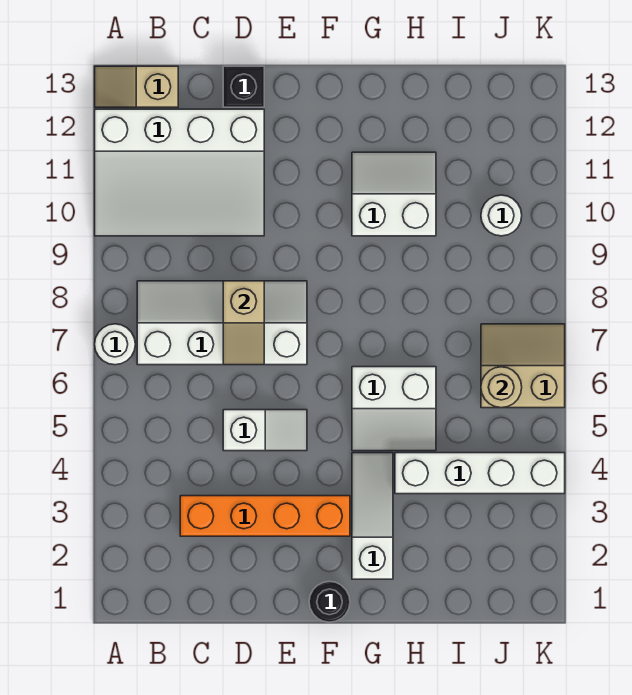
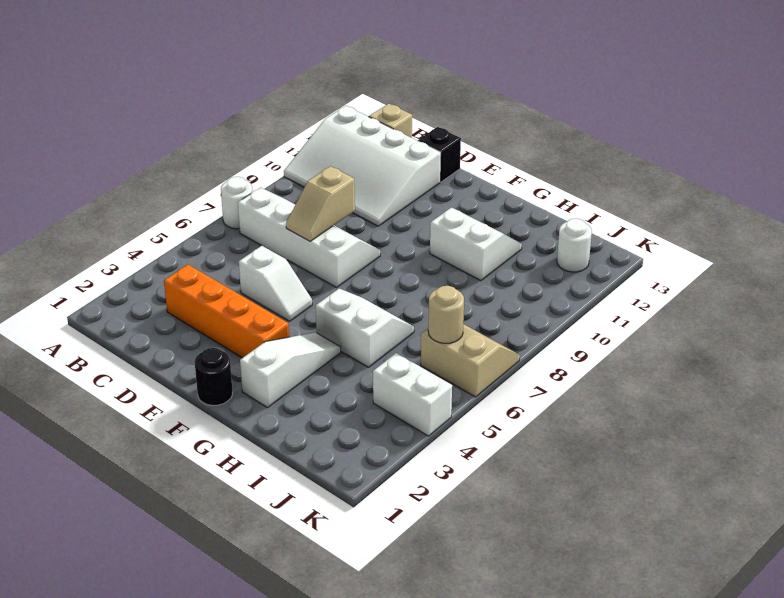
white 2x2 slope [352,367,436,451] -> white 2x2 slope turned to [316,289,414,367]
white 1x4 brick [395,453,565,494] -> white 1x2 brick [373,353,452,436]
white 1x1 round brick [481,195,522,236] -> white 1x1 round brick moved to [557,219,592,272]

